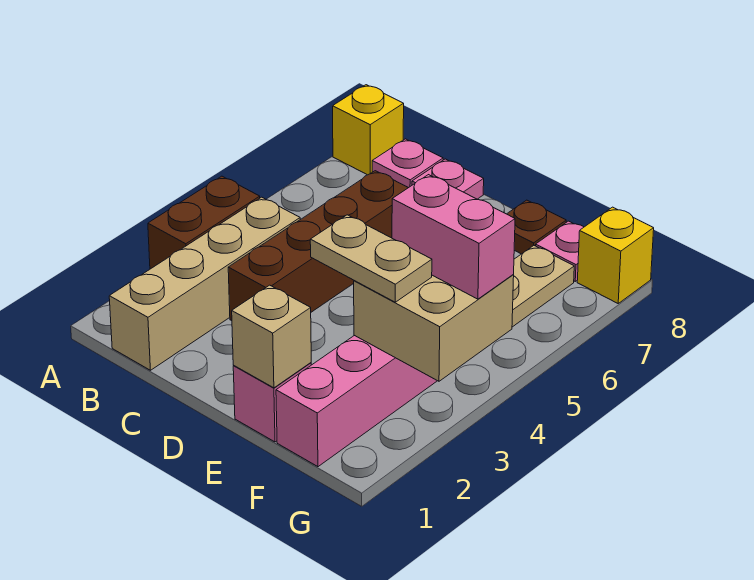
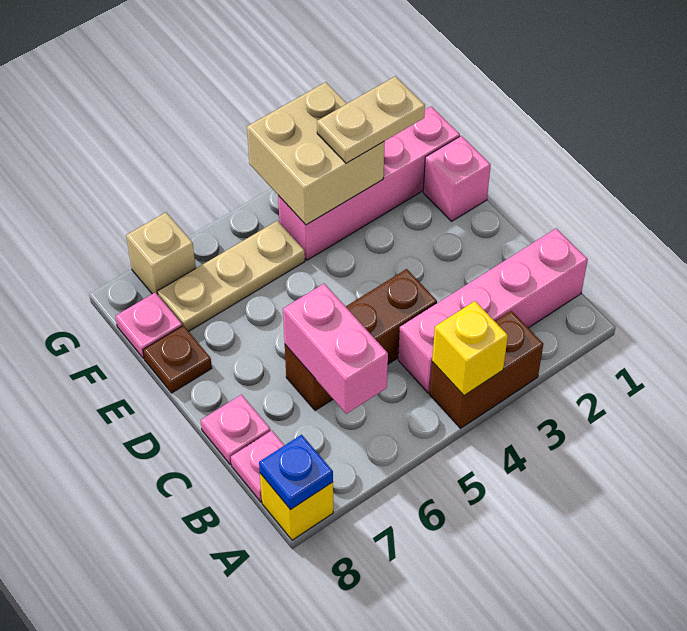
none -> blue 1x1 plate [259,435,333,510]
tan 1x4 brick [109,197,300,370] -> pink 1x4 brick [398,228,588,393]
brown 1x4 brick [228,171,408,321] -> brown 1x3 brick [285,269,437,411]
tan 1x1 brick [232,285,311,388] -> tan 1x1 brick moved to [126,212,196,295]
tan 1x2 plate [310,215,432,302] -> tan 1x2 plate turned to [317,76,425,163]
pink 1x2 brick [392,175,515,299] -> pink 1x2 brick moved to [283,284,388,414]
yellow 1x1 brick [577,207,654,303] -> yellow 1x1 brick moved to [432,301,508,395]

